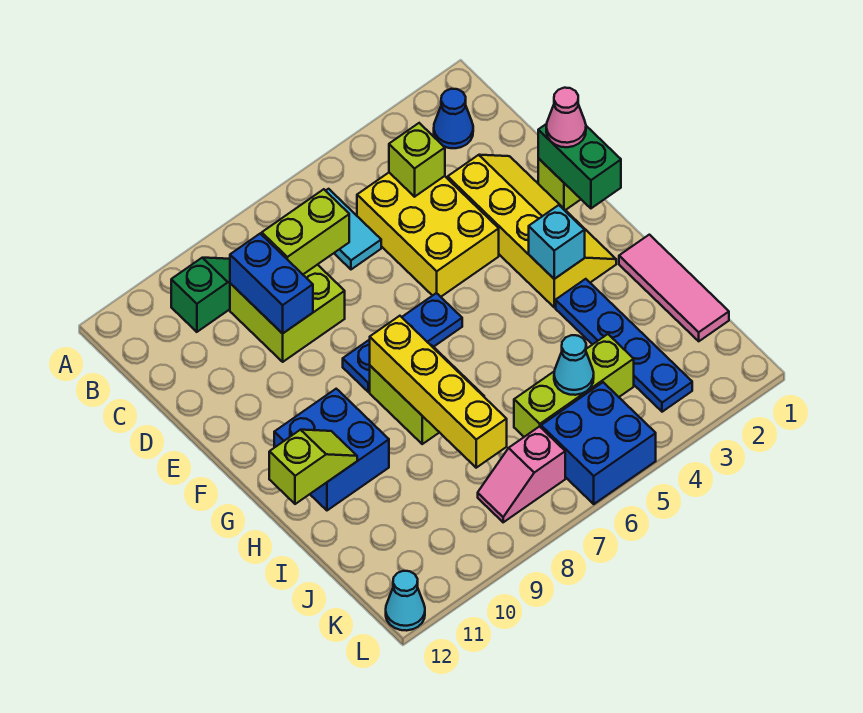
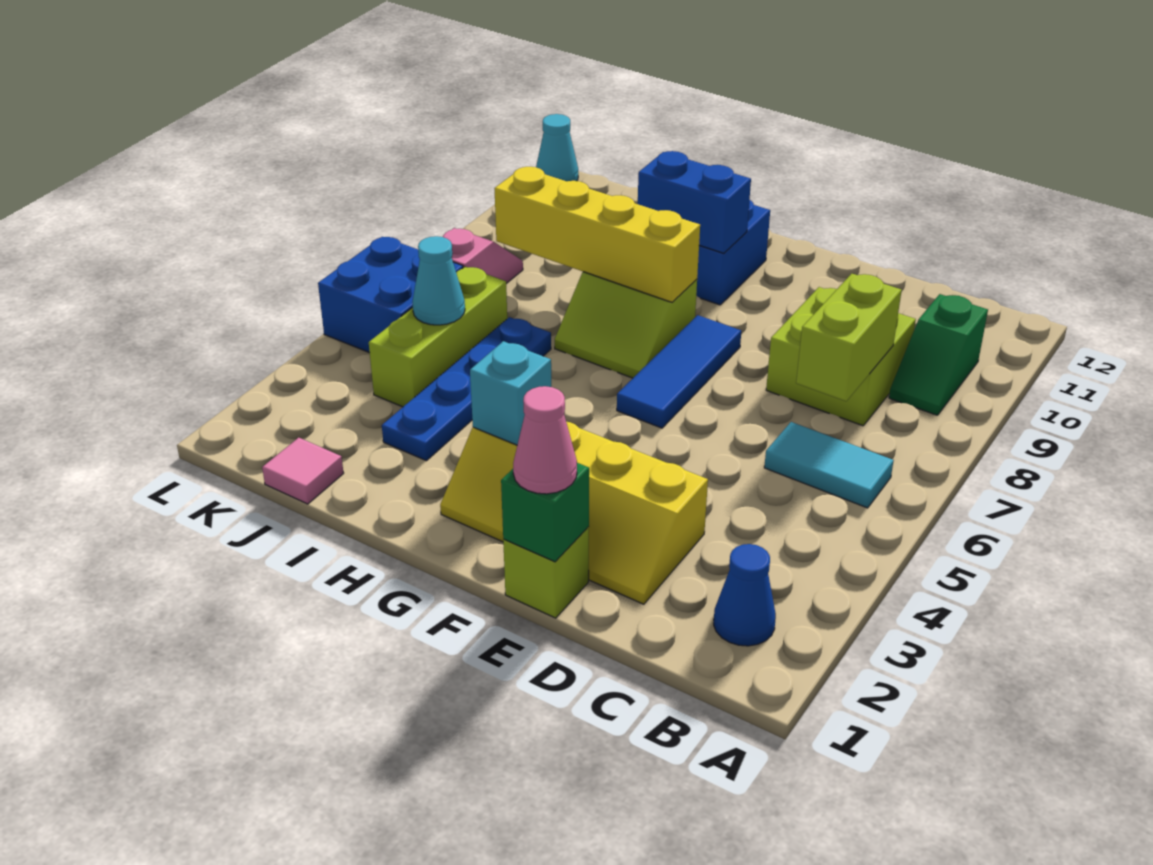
yellow 2x3 brick [357,173,499,297] -> none
lime 1x1 brick [389,123,445,197] -> none
blue 1x2 brick [230,234,313,334] -> blue 1x2 brick moved to [638,151,751,253]
green 1x2 brick [538,124,621,208] -> green 1x1 brick [501,463,589,562]
blue 1x3 plate [343,293,462,392] -> blue 1x3 tile [617,315,741,428]
pink 1x3 tile [619,235,729,341] -> pink 1x1 tile [262,438,344,504]
blue 1x4 plate [556,279,692,412] -> blue 1x4 plate turned to [382,317,551,461]
lime 1x2 slope [269,430,357,504] -> none

